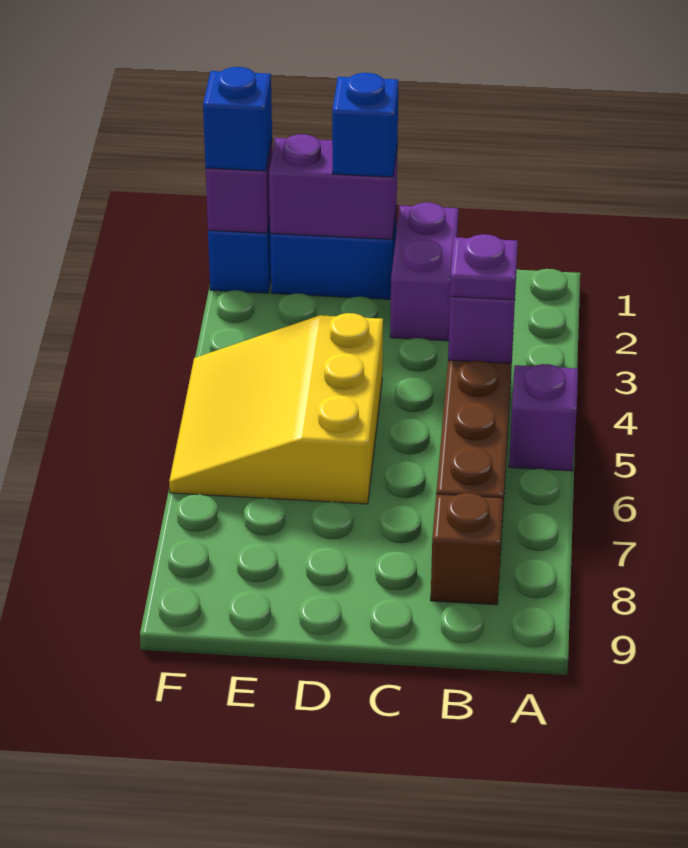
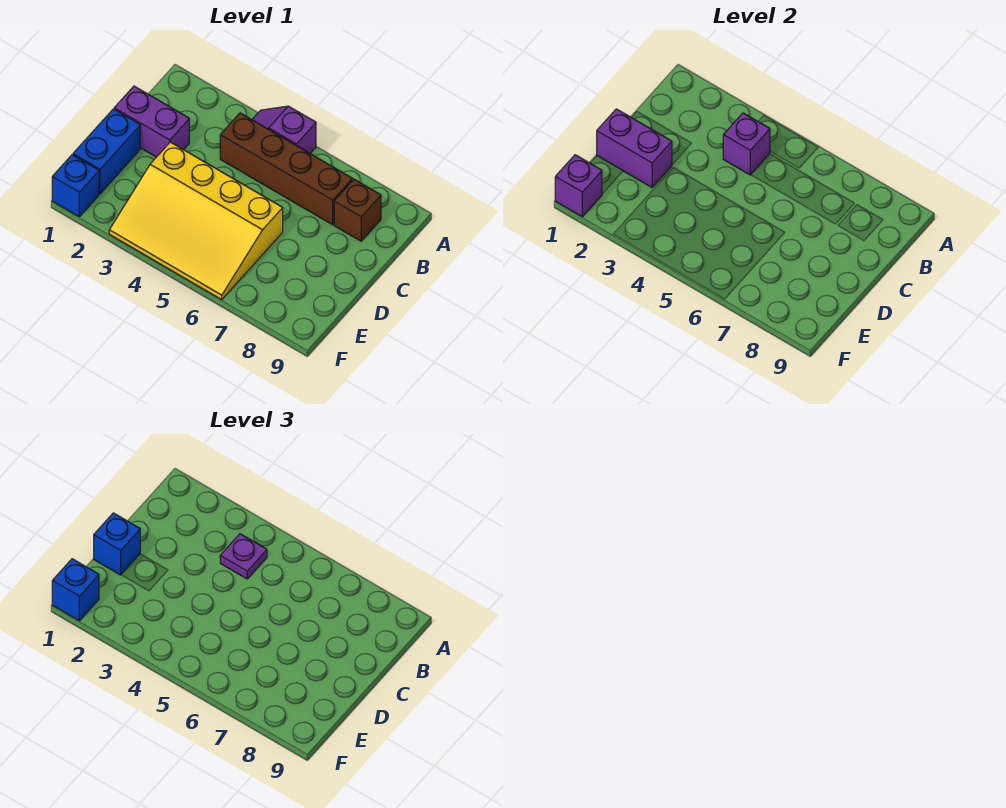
purple 1x2 brick [269,134,398,239] -> purple 1x2 brick turned to [597,109,672,187]
yellow 3x3 slope [169,313,383,504] -> yellow 3x4 slope [109,142,283,300]

